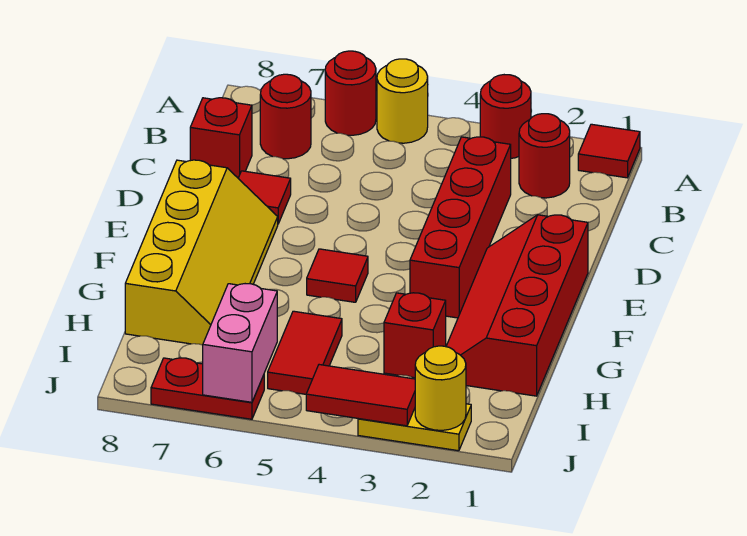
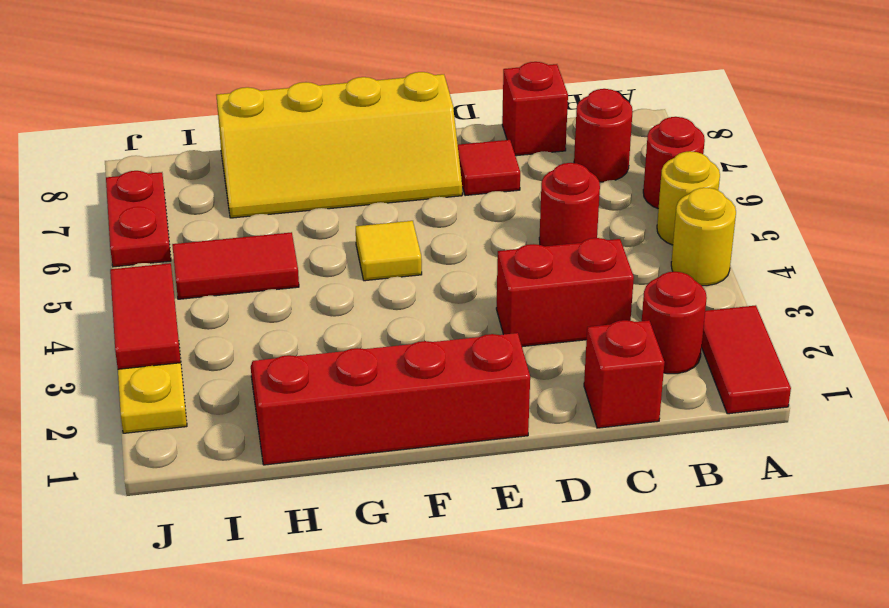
red 1x1 tile [578,124,640,178] -> red 1x2 tile [702,305,791,414]
red 1x1 round brick [480,75,531,158] -> red 1x1 round brick moved to [539,163,600,246]
red 1x4 brick [410,137,511,318] -> red 1x2 brick [496,238,634,347]
red 1x1 tile [307,249,368,302] -> yellow 1x1 tile [356,221,422,281]
red 1x1 brick [384,293,446,378] -> red 1x1 brick moved to [584,320,665,428]
pink 1x2 brick [203,284,277,402] -> none
yellow 1x1 round brick [415,346,466,430] -> yellow 1x1 round brick moved to [671,188,736,286]

